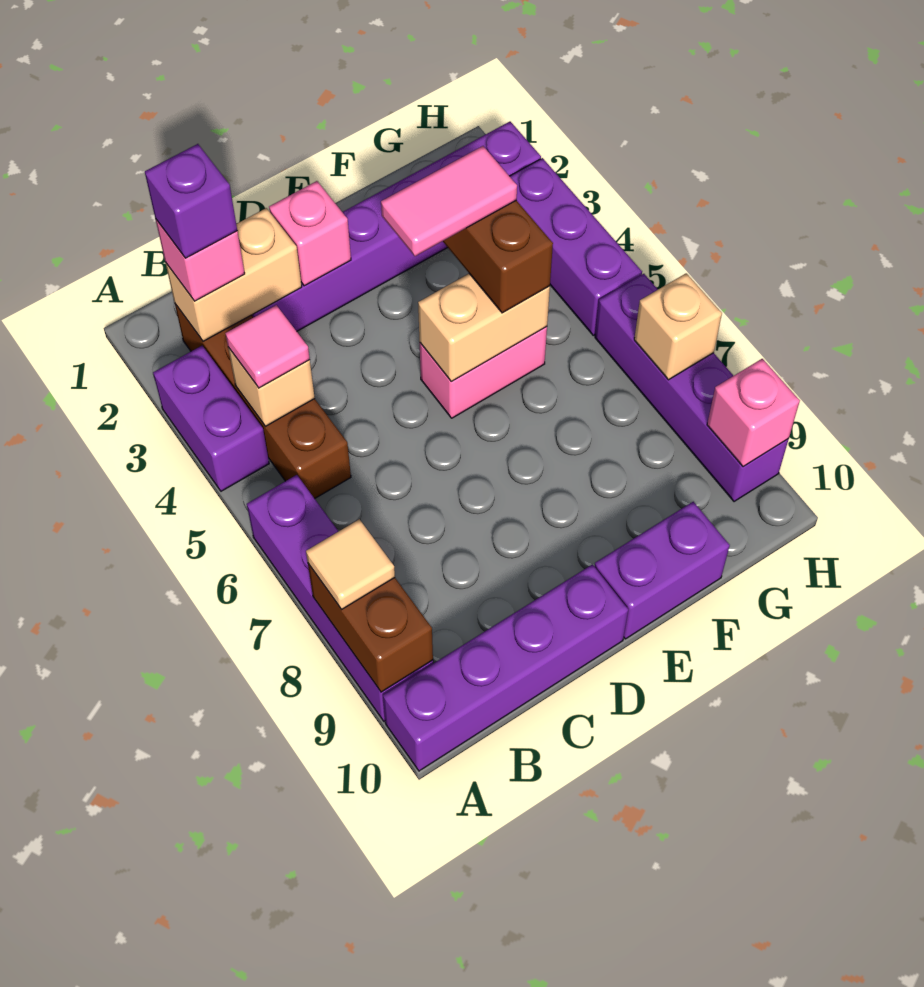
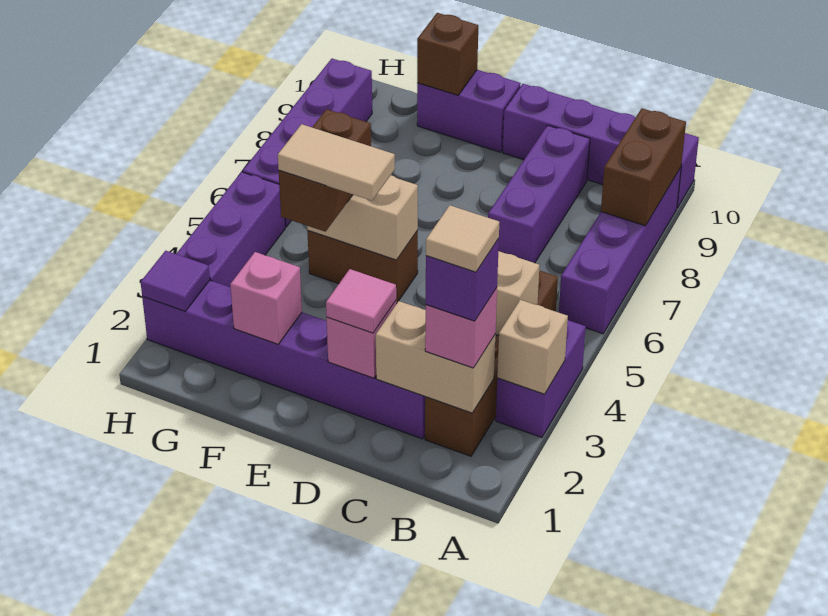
tan 1x1 tile [306,519,395,609] -> tan 1x1 tile moved to [426,205,499,272]
pink 1x1 tile [225,305,310,388] -> pink 1x1 tile moved to [326,269,396,333]
none -> purple 1x3 brick [488,125,590,263]
pink 1x2 tile [381,146,517,256] -> tan 1x2 tile [278,124,395,201]
pink 1x2 brick [420,327,547,418] -> brown 1x2 brick [307,230,418,304]
none -> brown 1x1 brick [417,13,478,95]
none -> purple 1x1 tile [141,251,210,311]
tan 1x1 brick [634,273,722,380] -> tan 1x1 brick moved to [497,300,568,394]
pink 1x1 brick [707,359,800,467] -> pink 1x1 brick moved to [230,252,302,344]

